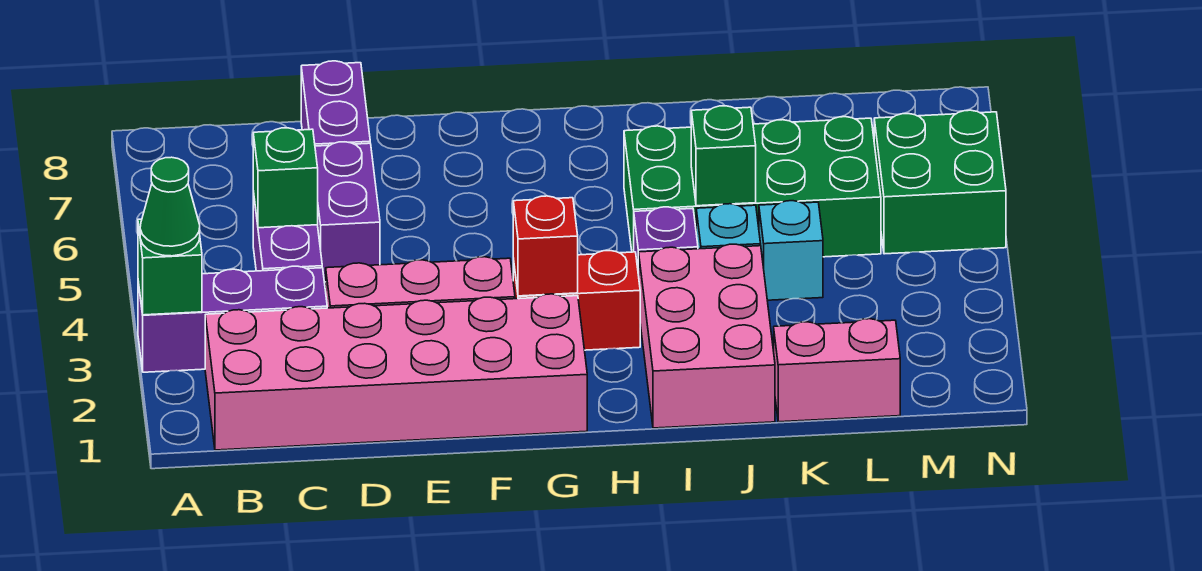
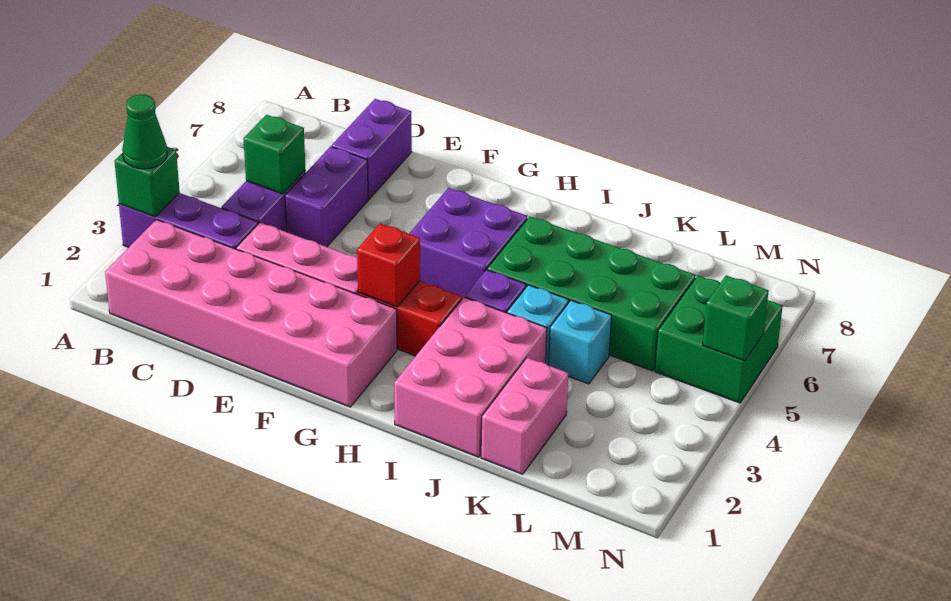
none -> purple 2x2 brick [409,188,527,299]
green 1x1 brick [691,106,756,206] -> green 1x1 brick moved to [703,275,769,361]
pink 1x2 brick [774,319,900,422] -> pink 1x2 brick turned to [481,358,568,474]

